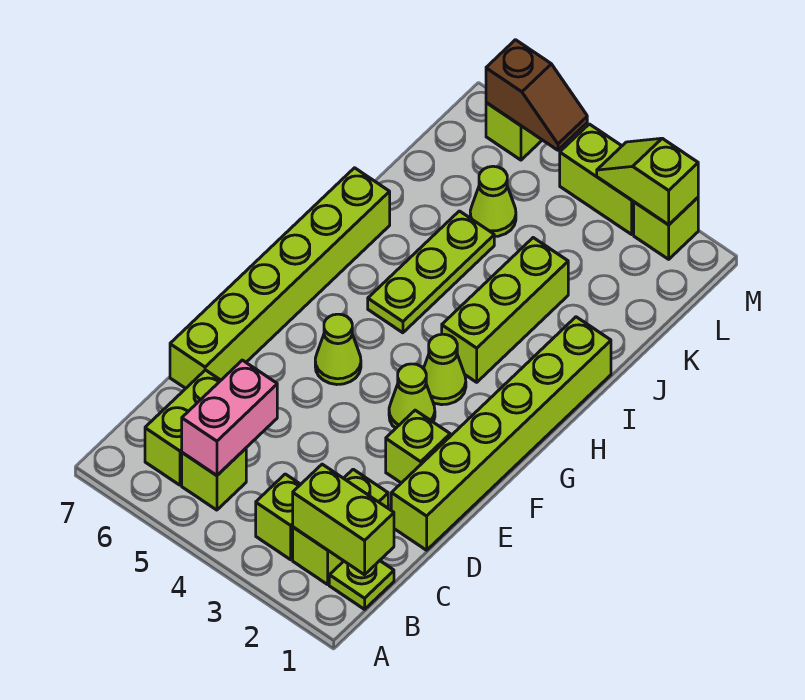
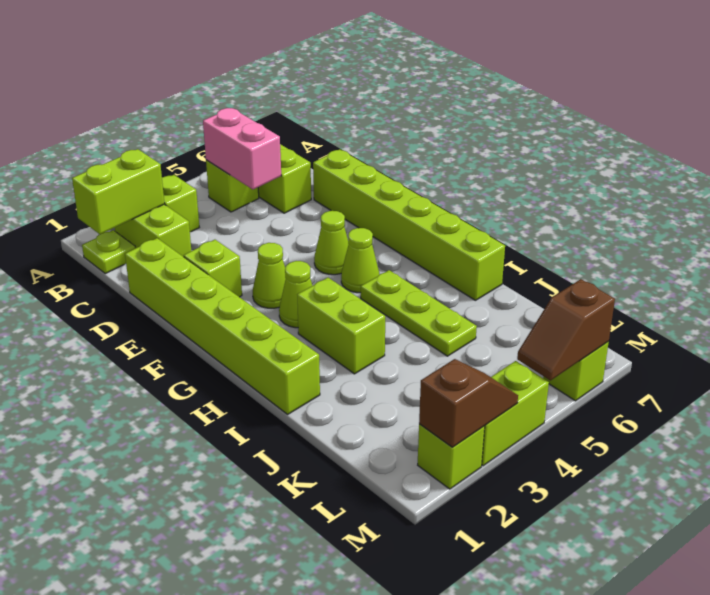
lime 1x3 brick [442,238,568,382] -> lime 1x2 brick [297,278,385,374]
lime 1x1 cone [470,166,516,237] -> lime 1x1 cone moved to [341,228,379,293]
lime 1x2 slope [597,138,698,225] -> brown 1x2 slope [419,359,518,447]

